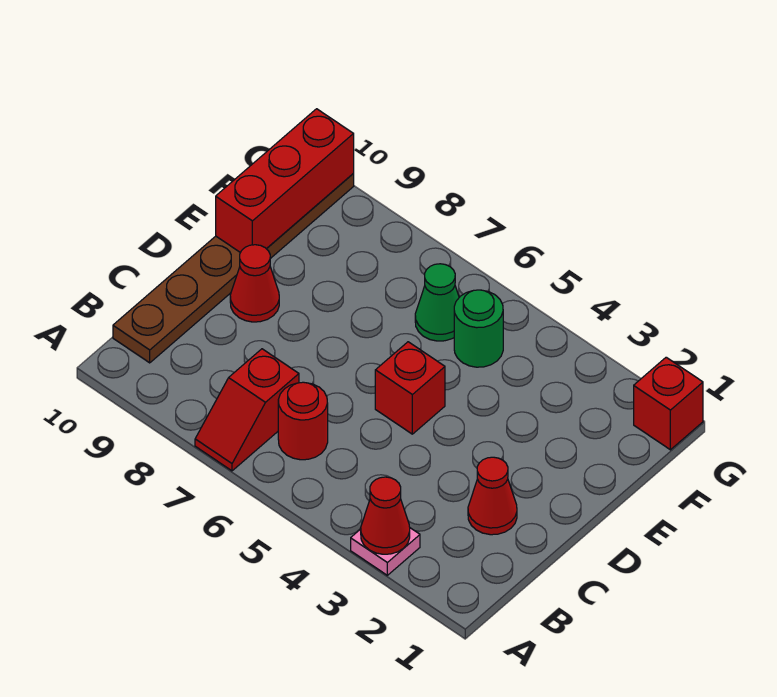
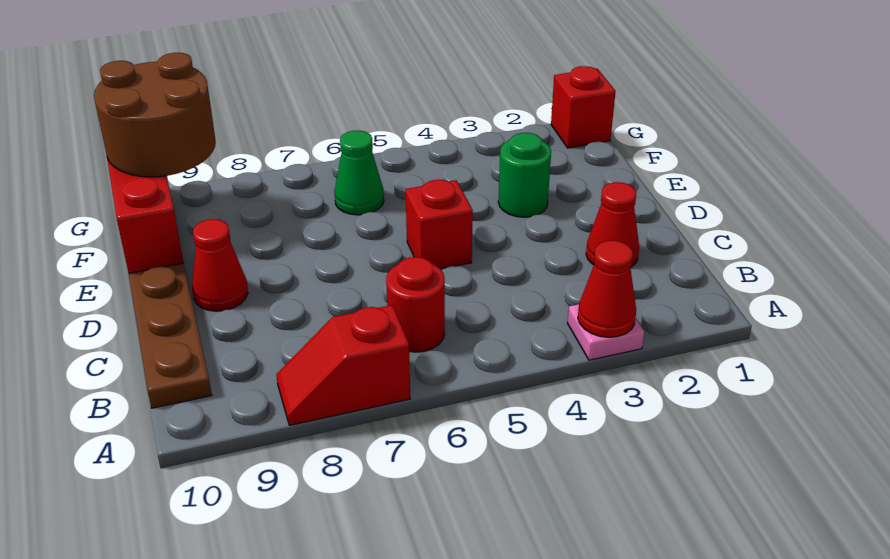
red 1x2 slope [195,349,299,471] -> red 1x2 slope turned to [276,305,410,425]
green 1x1 round brick [454,290,503,367] -> green 1x1 round brick moved to [498,133,551,217]
none -> brown 2x2 round brick [94,53,216,177]

